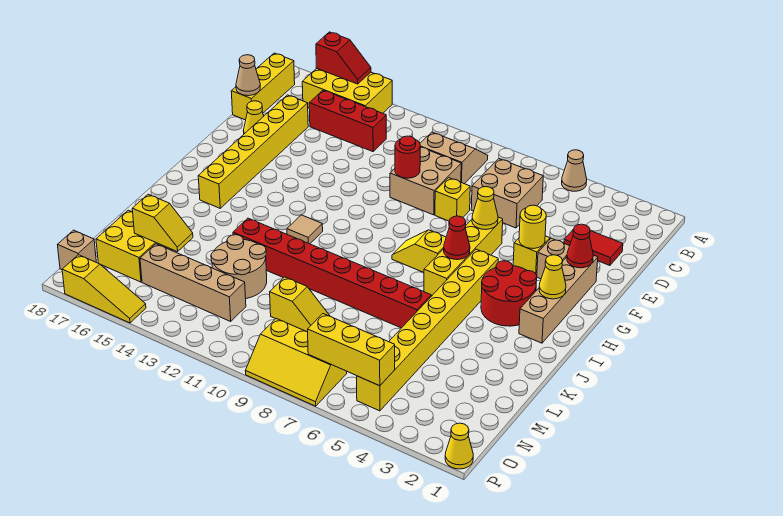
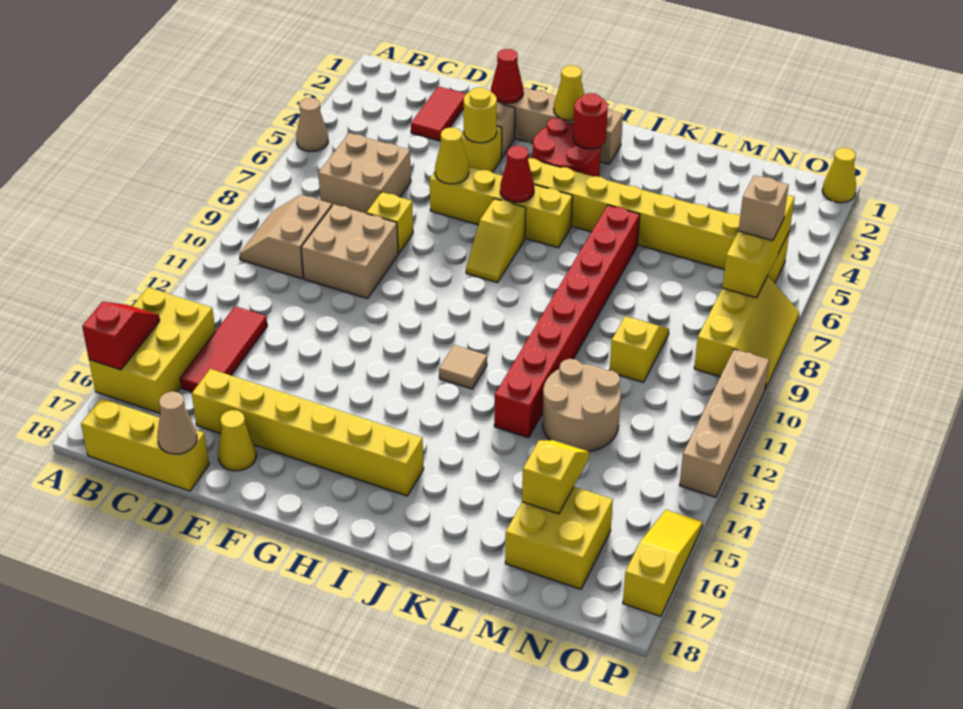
red 1x3 brick [309,90,386,152] -> red 1x3 tile [180,306,267,392]
red 1x1 round brick [395,136,420,178] -> red 1x1 round brick moved to [573,93,608,149]
tan 1x4 brick [140,244,246,321] -> tan 1x4 brick moved to [680,349,769,497]
tan 1x1 brick [58,230,96,270] -> tan 1x1 brick moved to [739,175,789,241]

